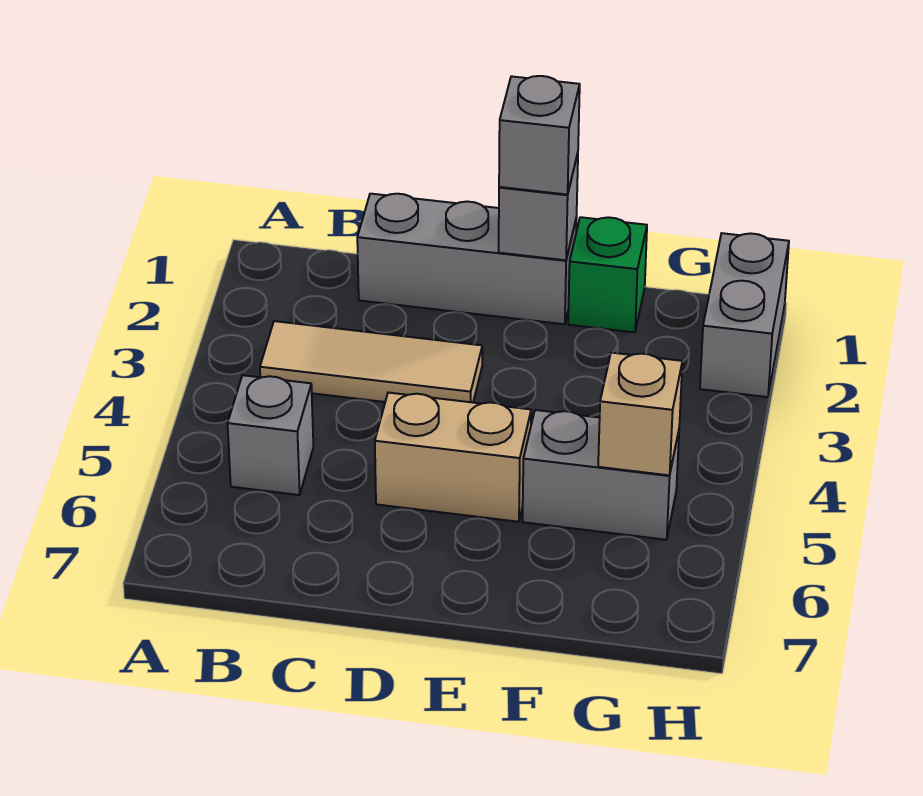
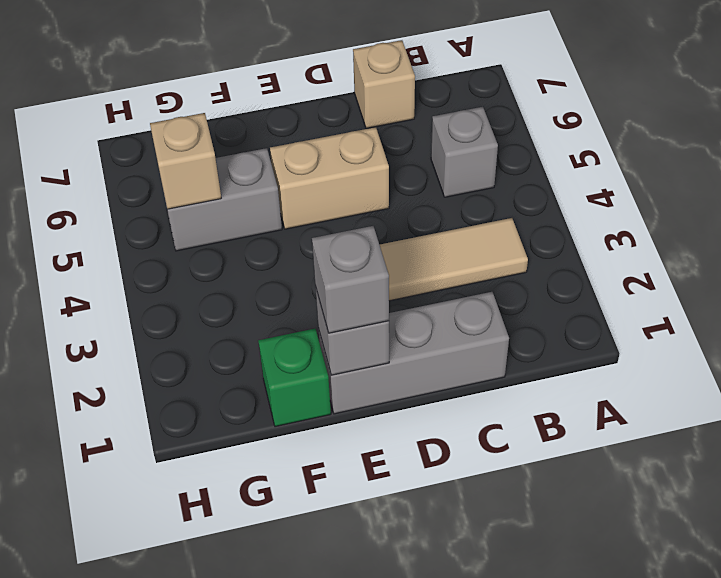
none -> tan 1x1 brick [353,40,415,128]
grey 1x2 brick [700,233,789,397] -> none

